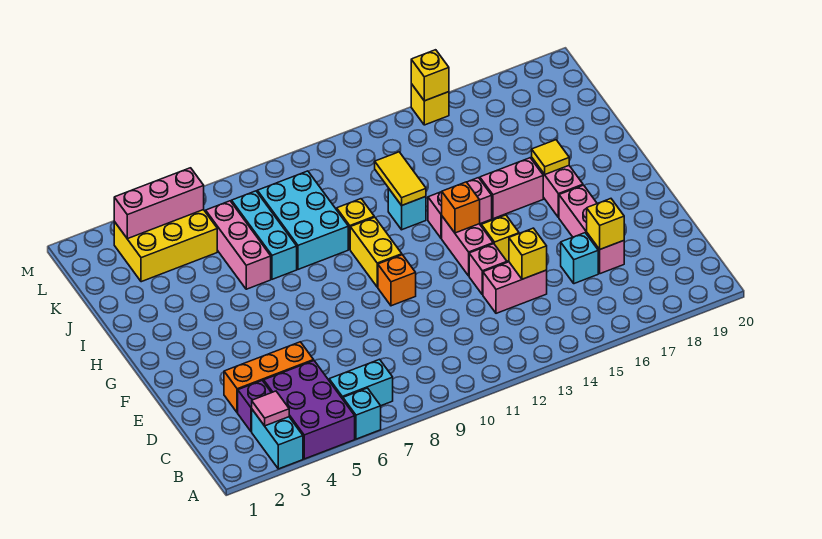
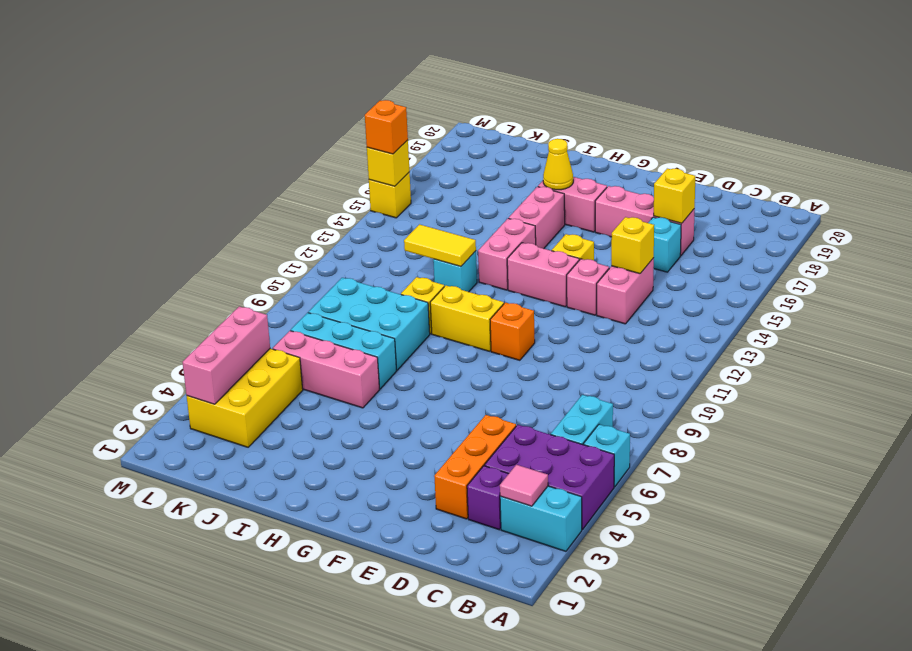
orange 1x1 brick [442,182,480,233] -> orange 1x1 brick moved to [365,100,408,154]
yellow 1x1 tile [532,140,569,174] -> yellow 1x1 cone [543,139,573,190]

